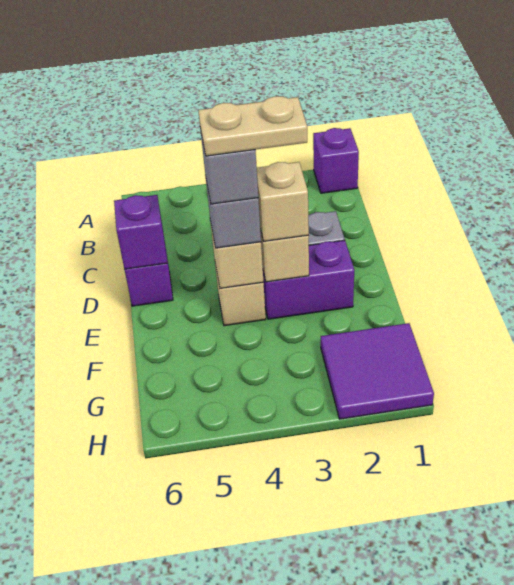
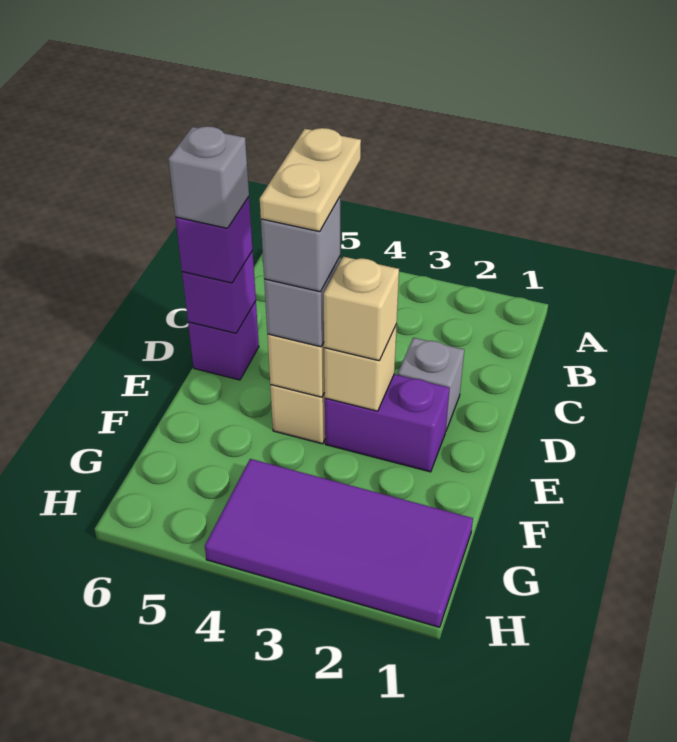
purple 1x1 brick [313,128,359,193] -> purple 1x1 brick moved to [176,197,253,283]
none -> grey 1x1 brick [168,126,249,228]
tan 1x2 plate [198,96,307,156] -> tan 1x2 plate turned to [260,128,361,232]
purple 2x2 tile [321,323,434,419] -> purple 2x4 tile [205,459,473,627]

